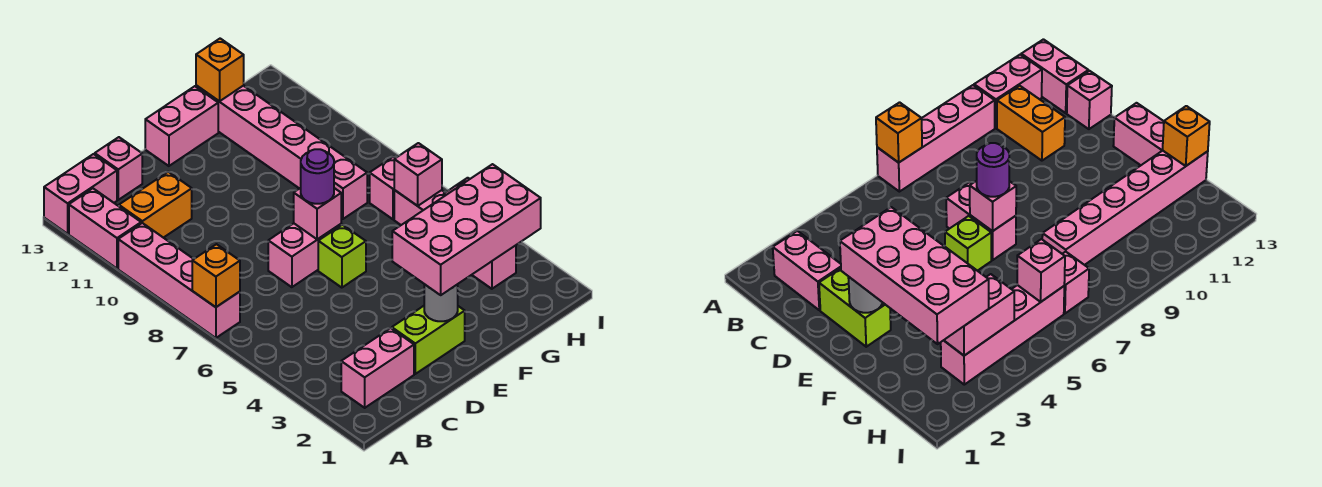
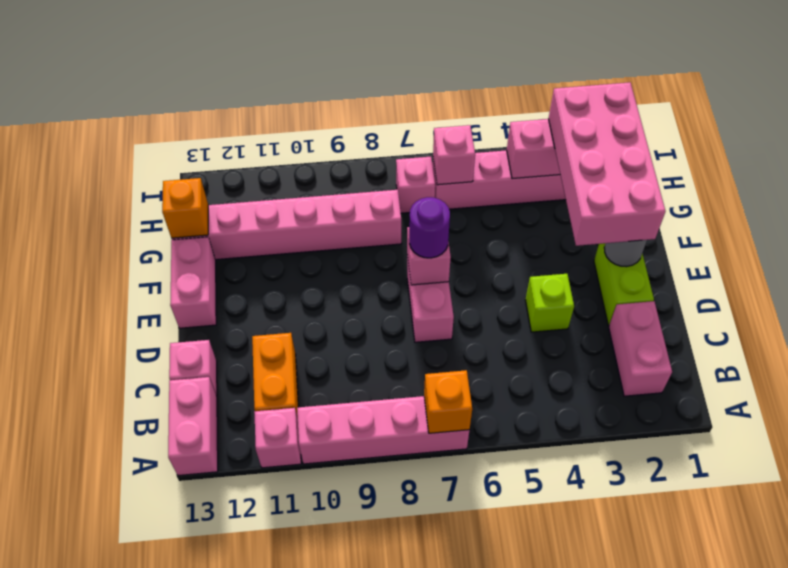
pink 1x2 brick [69,188,141,269] -> pink 1x1 brick [254,408,301,468]
lime 1x1 brick [318,225,366,288] -> lime 1x1 brick moved to [525,274,574,332]

